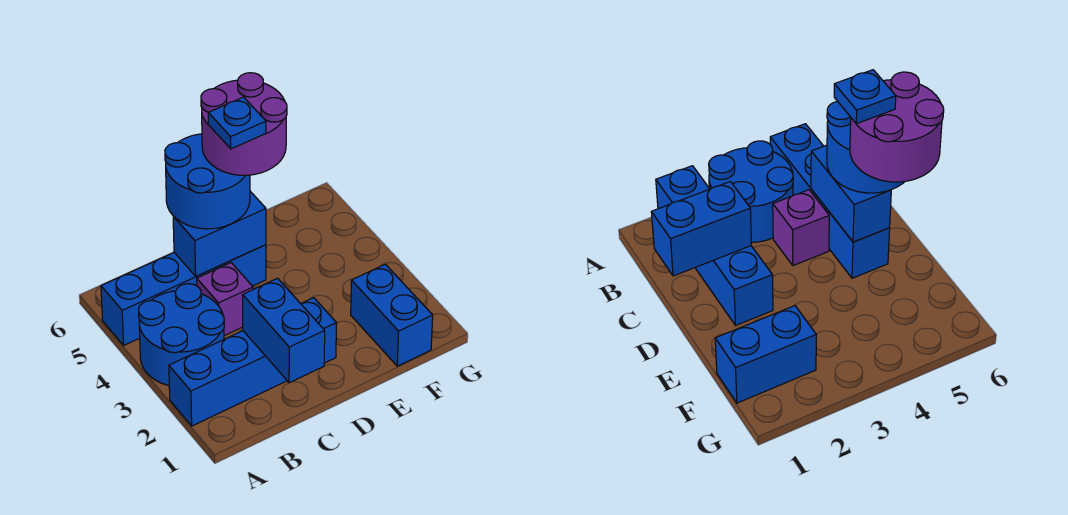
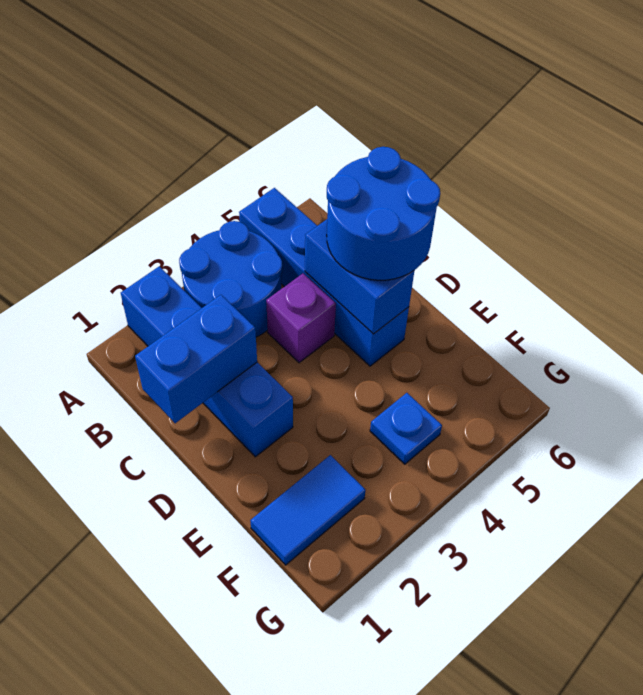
purple 2x2 round brick [201,73,287,175] -> none
blue 1x1 plate [208,97,266,149] -> blue 1x1 plate moved to [370,393,442,464]
blue 1x2 brick [351,264,433,366] -> blue 1x2 tile [250,455,365,565]

